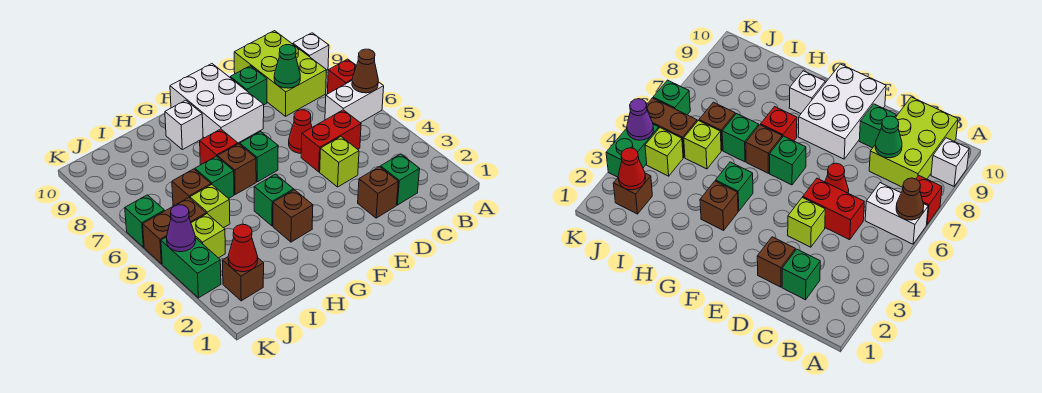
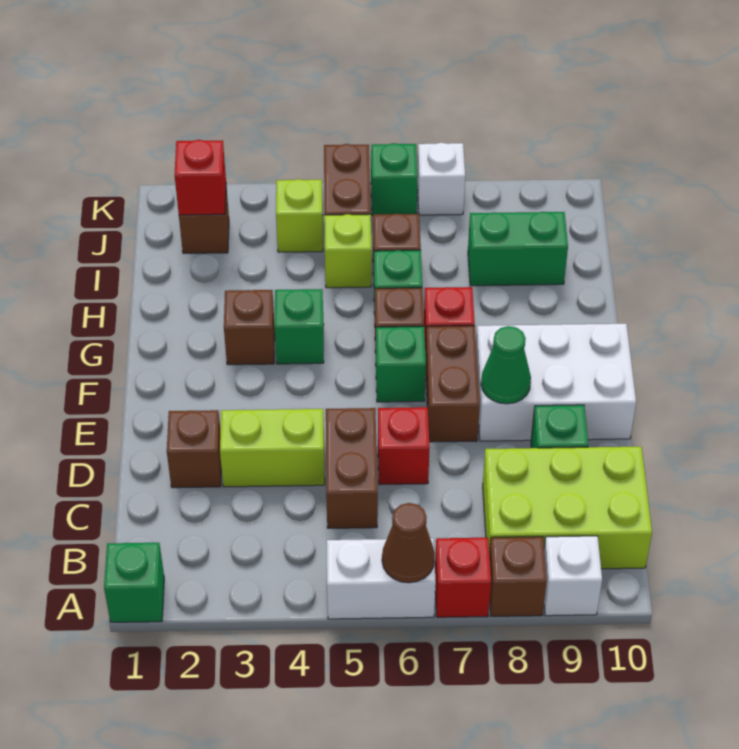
white 1x2 brick [325,81,384,123] -> white 1x2 brick turned to [327,538,436,619]
none -> brown 1x1 brick [489,537,547,616]
green 1x1 brick [381,154,420,205] -> green 1x1 brick moved to [104,543,164,622]
red 1x2 brick [301,110,361,172] -> brown 1x2 brick [326,408,378,528]
green 1x1 cone [274,45,300,88] -> green 1x1 cone moved to [481,326,531,404]
lime 1x1 brick [320,137,359,187] -> lime 1x2 brick [220,409,325,487]
red 1x1 cone [289,110,312,153] -> red 1x1 brick [378,407,430,485]
none -> brown 1x2 brick [426,326,480,442]
white 1x1 brick [165,100,203,150] -> white 1x1 brick moved to [417,143,465,215]
red 1x1 cone [228,224,258,272] -> red 1x1 brick [175,140,226,215]
green 1x2 brick [161,237,221,298] -> green 1x2 brick moved to [468,212,568,286]
purple 1x1 cone [167,205,196,252] -> none

